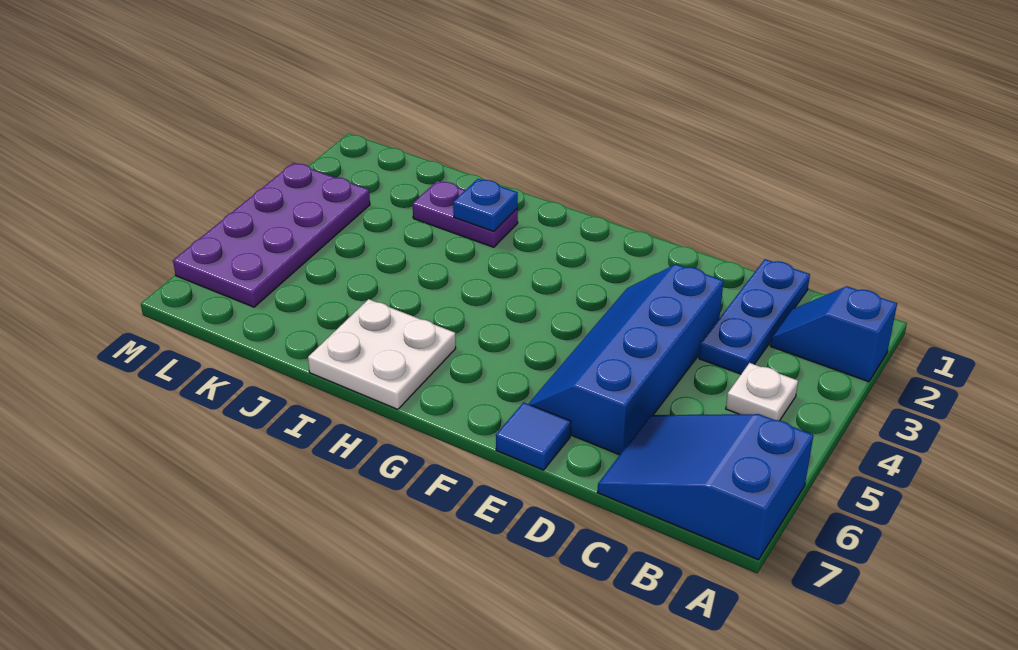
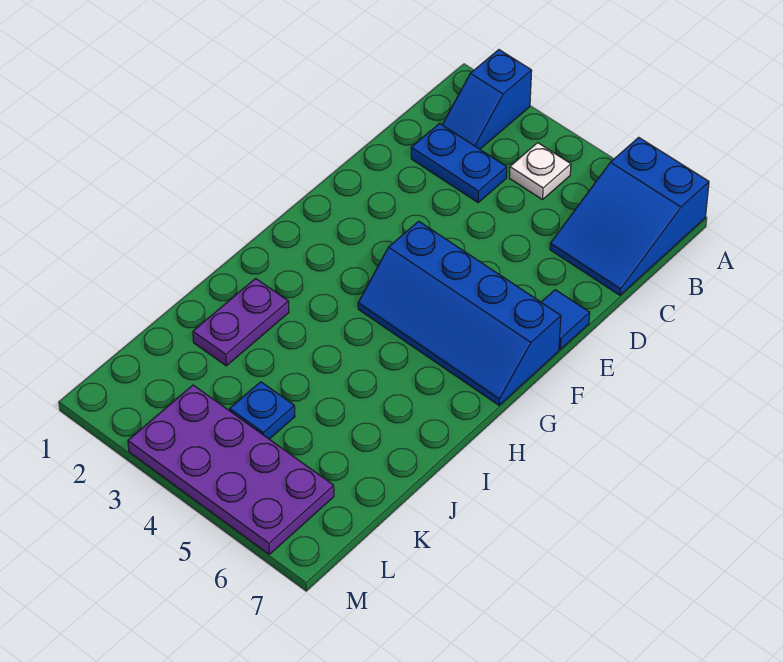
blue 1x3 plate [699,259,810,374] -> blue 1x2 plate [411,124,507,202]
blue 2x4 slope [528,264,724,455] -> blue 2x4 slope moved to [358,221,561,405]
white 2x2 plate [308,299,456,409] -> none
blue 1x1 plate [453,179,518,231] -> blue 1x1 plate moved to [230,382,295,439]

